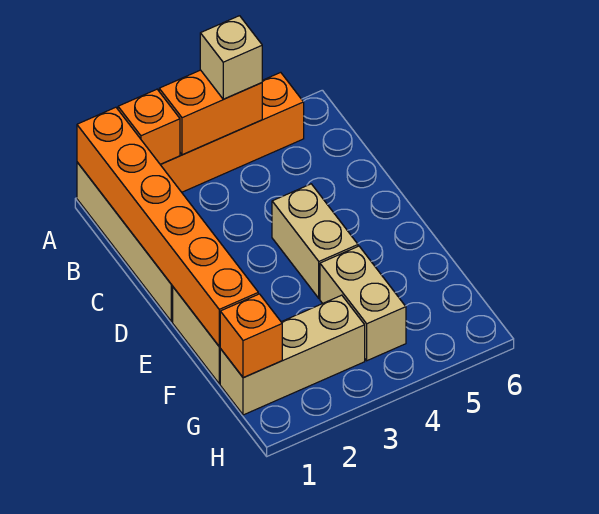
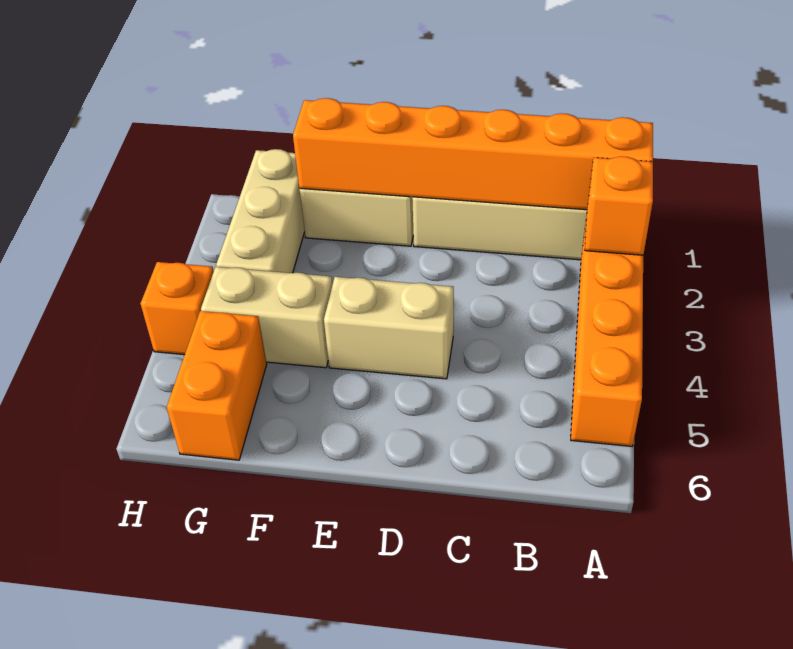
orange 1x2 brick [159,70,262,155] -> orange 1x2 brick moved to [167,311,267,460]
tan 1x1 brick [200,16,262,99] -> none
orange 1x1 brick [220,294,282,378] -> orange 1x1 brick moved to [141,262,214,355]

